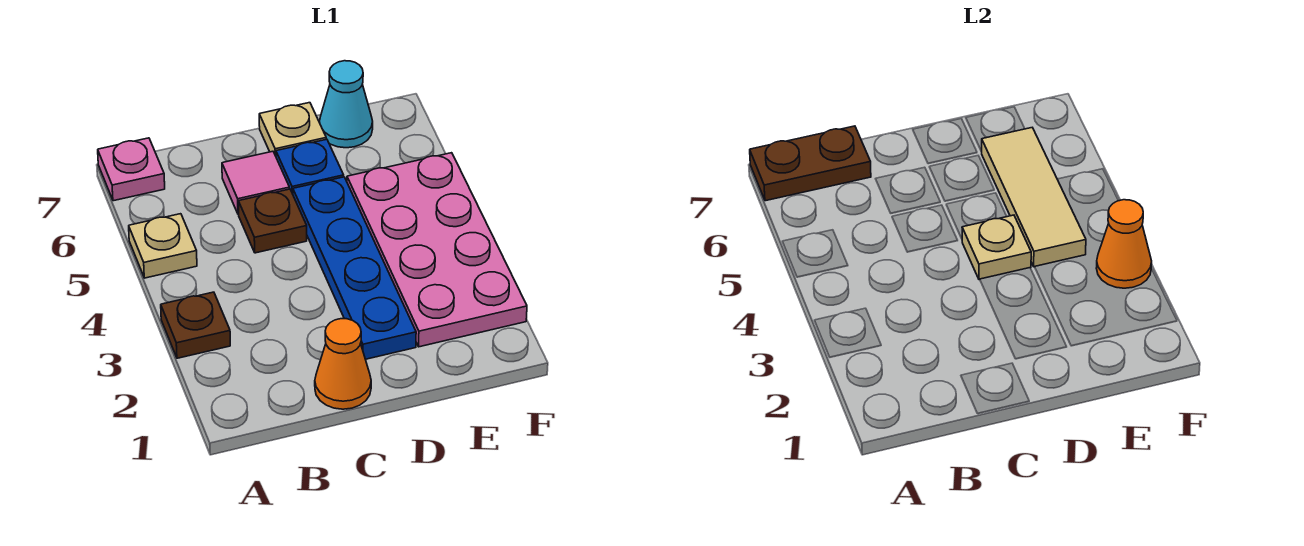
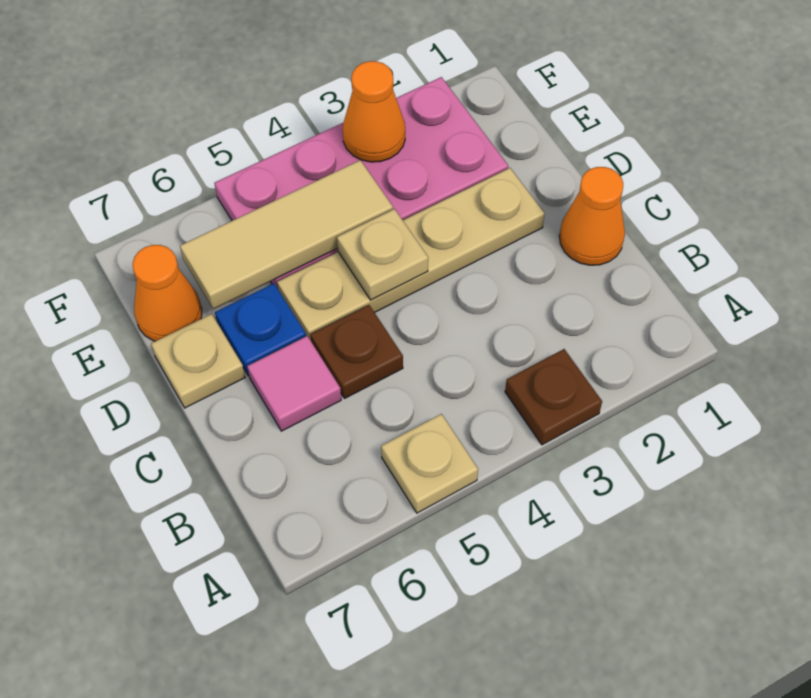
pink 1x1 plate [98,138,165,201] -> none
brown 1x2 plate [750,126,871,201] -> none
blue 1x4 plate [293,177,416,359] -> tan 1x4 plate [277,168,545,341]
cyan 1x1 cone [319,61,373,148] -> orange 1x1 cone [133,245,202,341]

